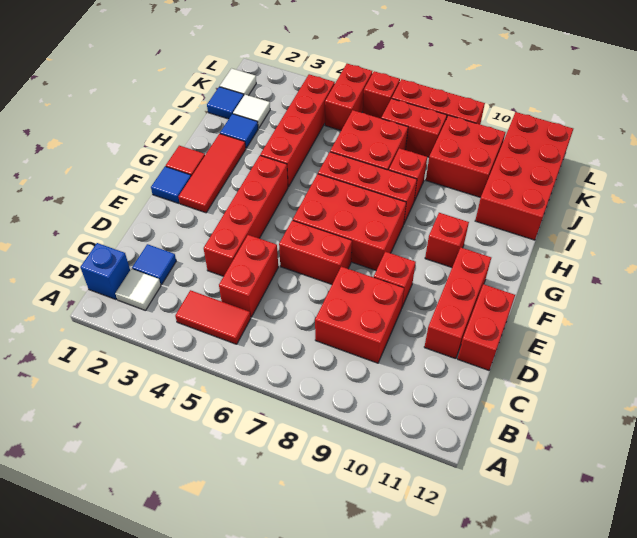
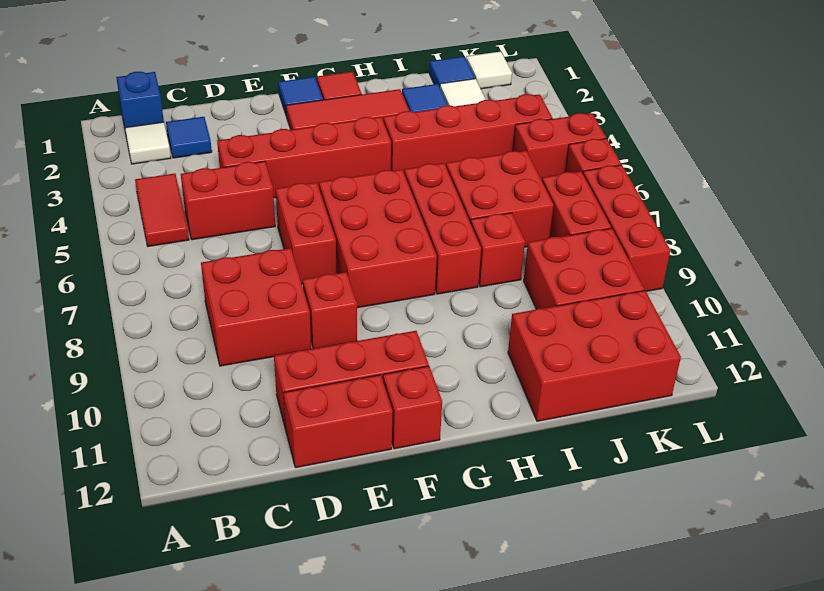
red 1x1 brick [425,213,469,267] -> red 1x1 brick moved to [383,366,442,449]
red 2x4 brick [475,112,573,240] -> red 2x3 brick [508,291,681,421]

